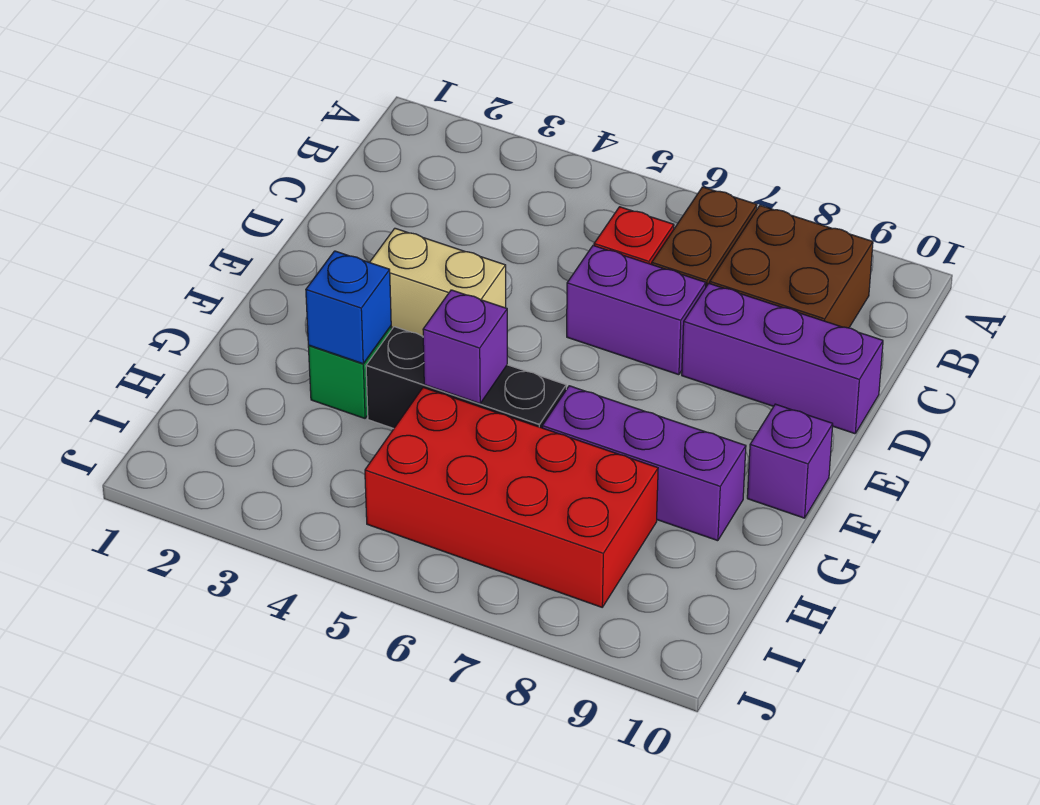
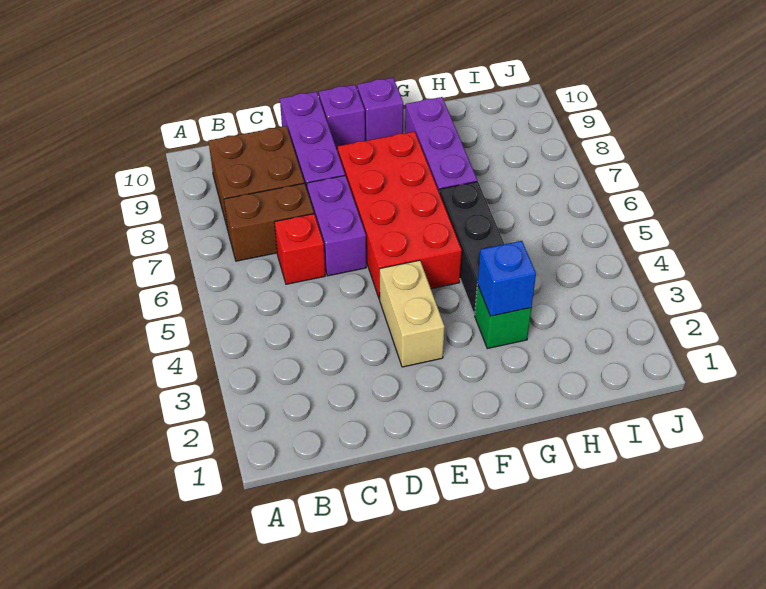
purple 1x1 brick [423,290,507,404] -> purple 1x1 brick moved to [319,85,365,149]
red 2x4 brick [365,387,658,607] -> red 2x4 brick moved to [338,132,462,299]

